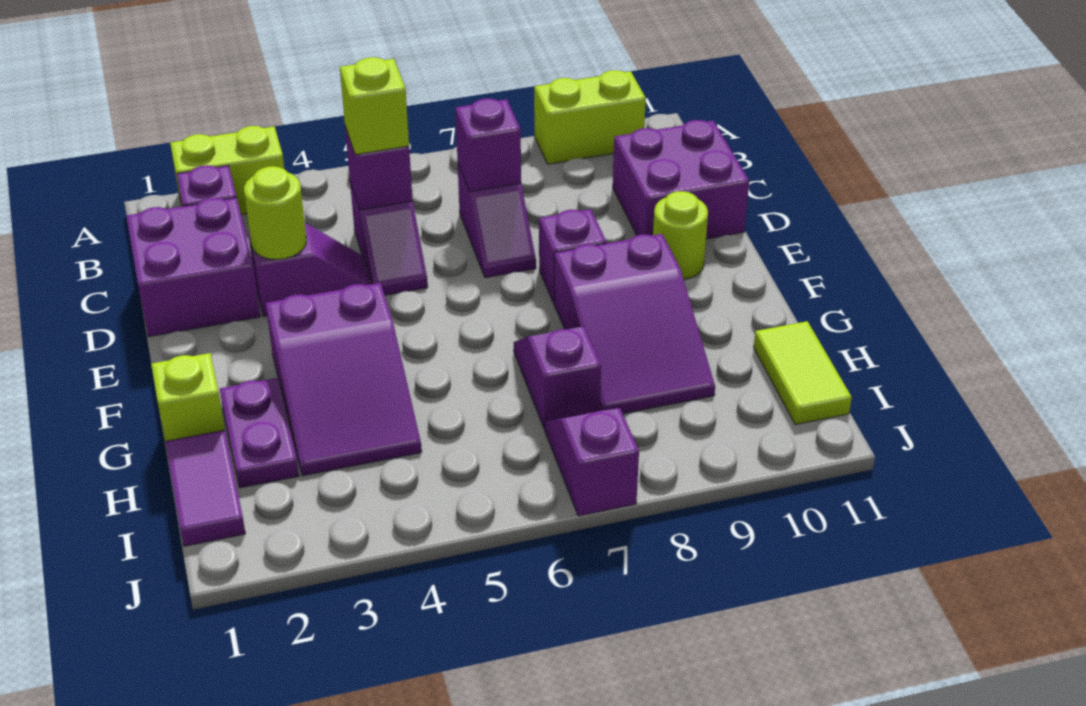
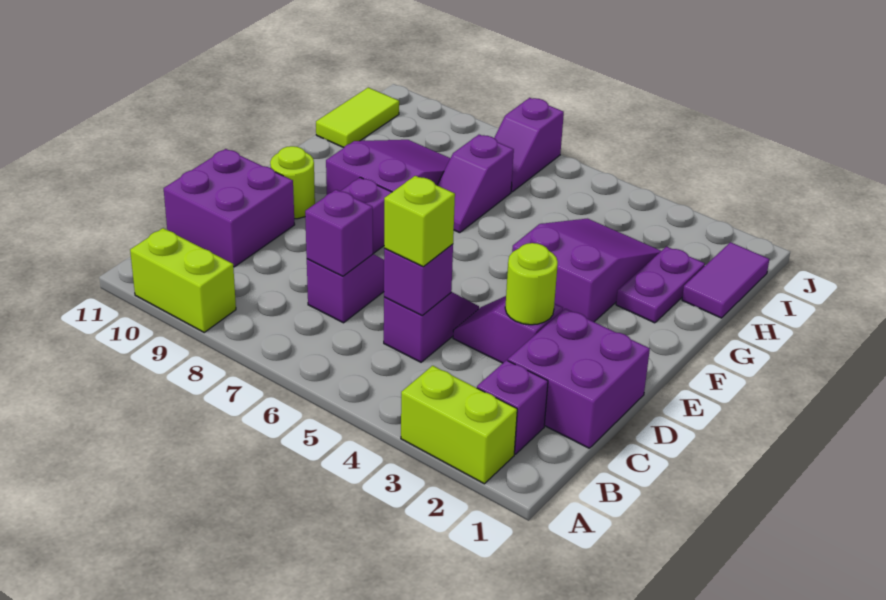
lime 1x1 brick [151,353,225,441] -> none

